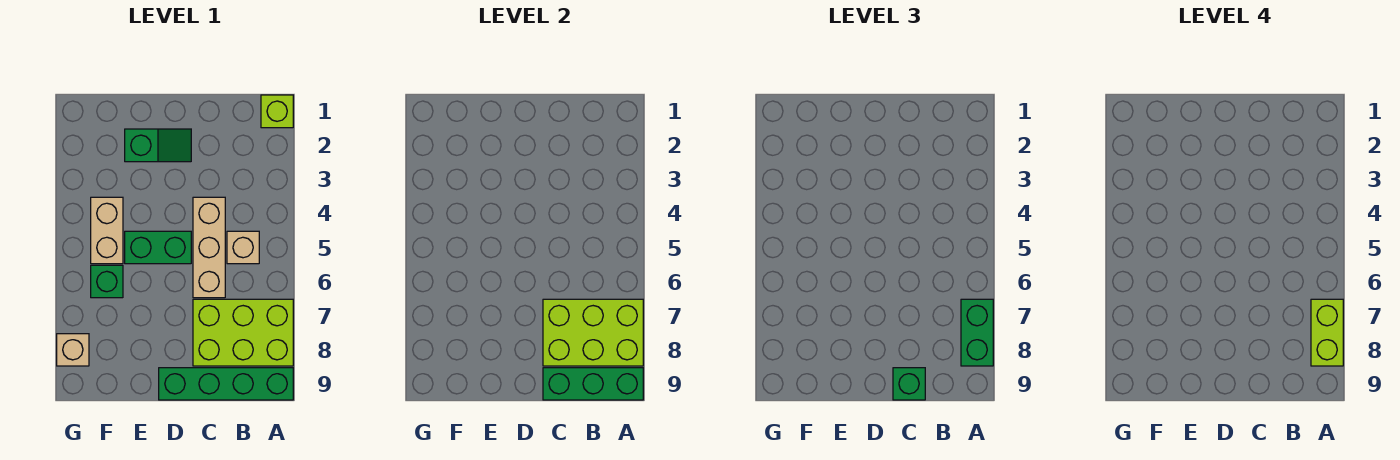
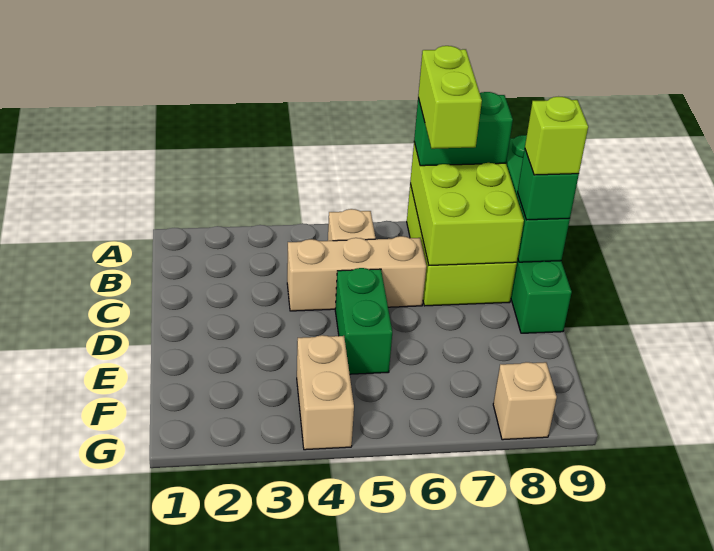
lime 1x1 brick [261,95,293,128] -> lime 1x1 brick moved to [525,97,588,175]
lime 1x2 brick [1311,299,1343,366] -> lime 1x2 brick turned to [418,46,482,149]
green 1x2 slope [125,129,191,162] -> none
tan 1x2 brick [91,197,123,264] -> tan 1x2 brick turned to [297,335,354,450]
green 1x1 brick [91,265,123,298] -> none

